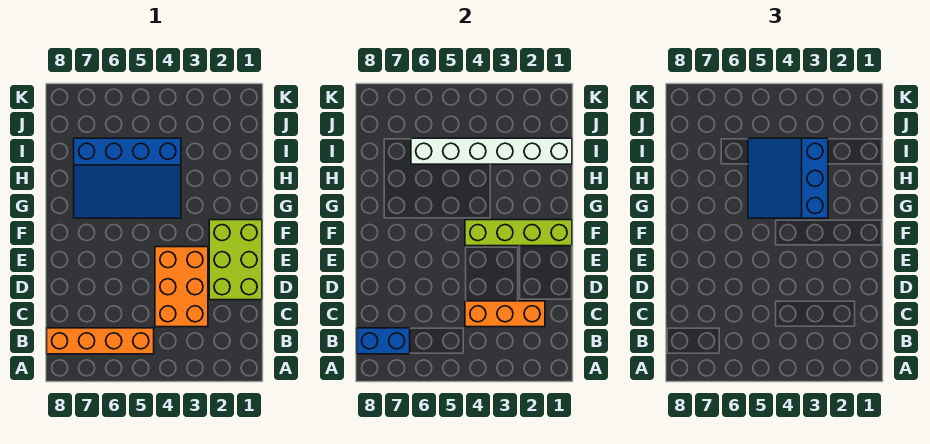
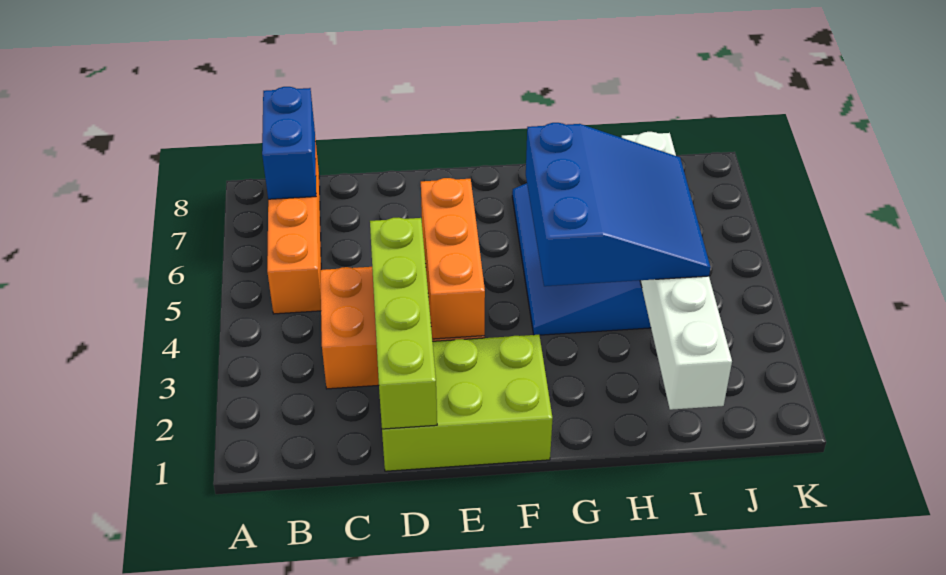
orange 1x3 brick [465,301,545,327] -> orange 1x3 brick moved to [421,178,485,339]
lime 1x4 brick [465,220,572,246] -> lime 1x4 brick moved to [370,218,437,429]
blue 3x3 slope [748,138,828,218] -> blue 3x3 slope turned to [526,123,711,286]

